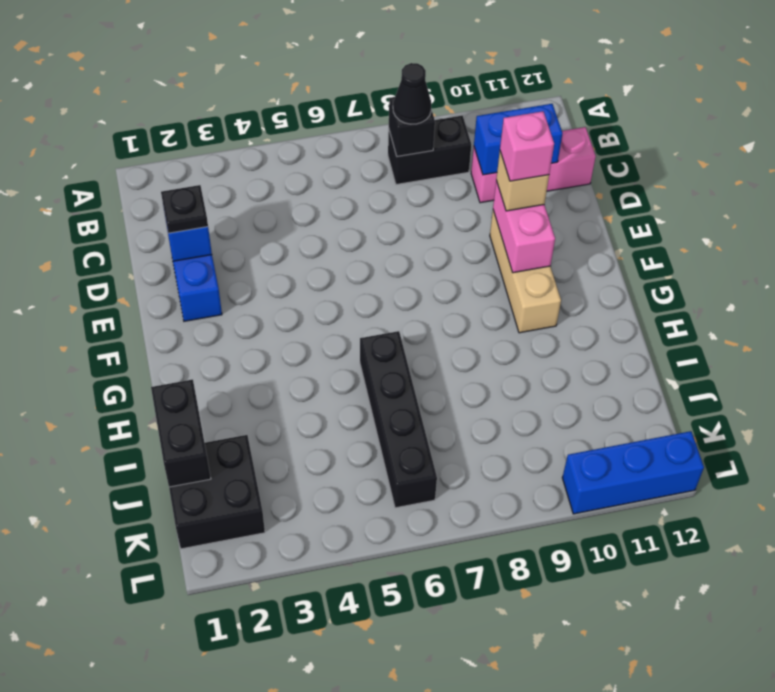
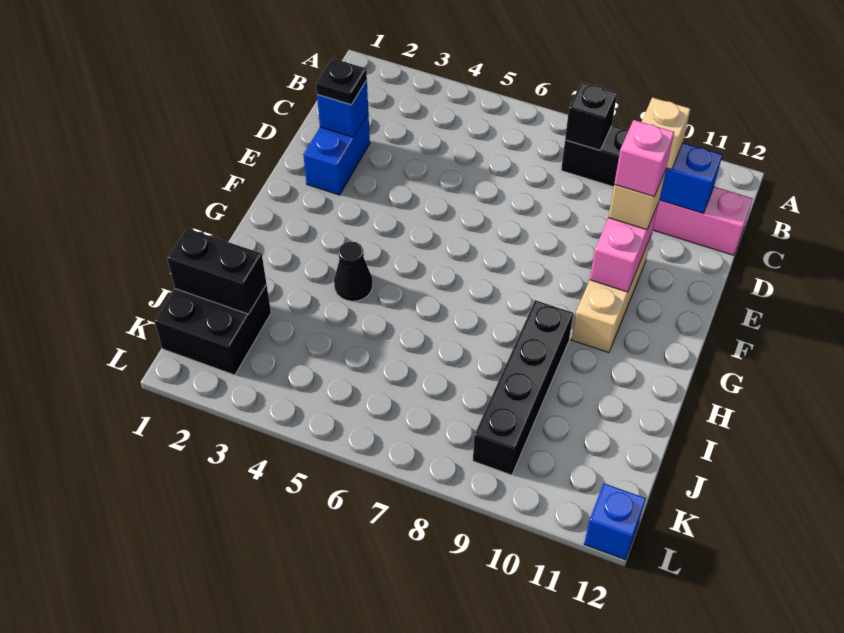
black 1x1 cone [393,63,431,124] -> black 1x1 cone moved to [334,241,373,301]
none -> tan 1x1 brick [642,97,690,170]
black 1x4 brick [360,331,437,508] -> black 1x4 brick moved to [473,300,573,475]
black 1x2 brick [151,379,211,487] -> black 1x2 brick turned to [167,228,267,314]
blue 1x3 brick [562,431,704,514] -> blue 1x1 brick [584,483,646,560]

